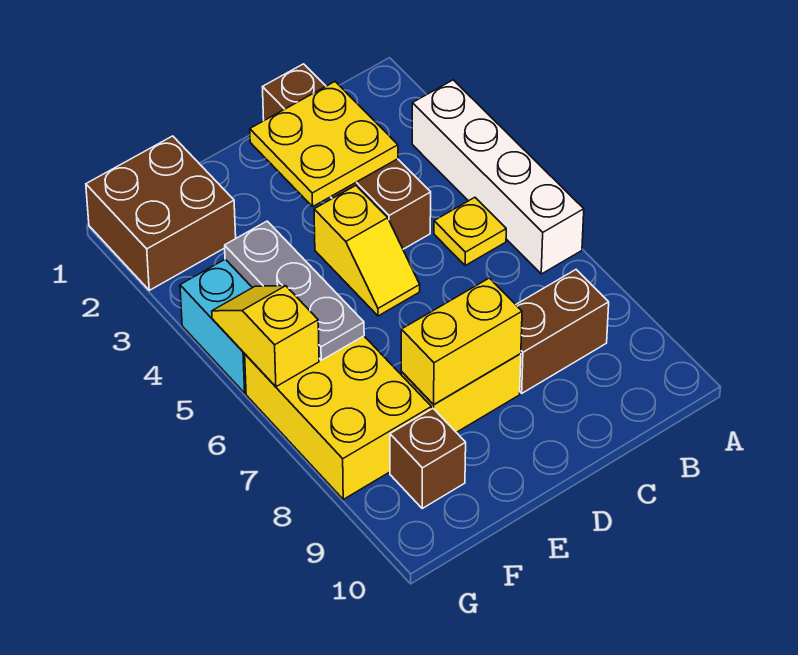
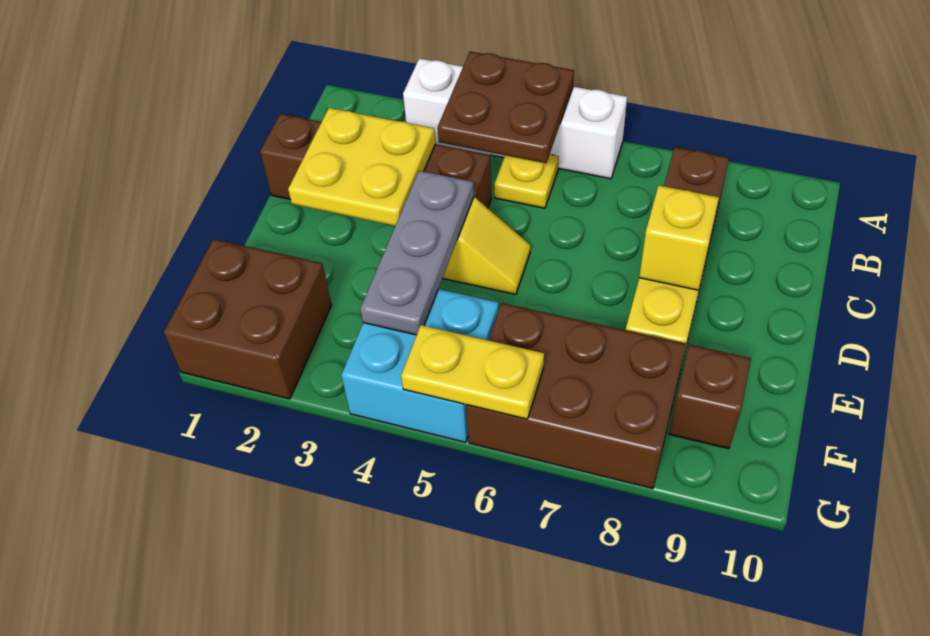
none -> brown 2x2 plate [438,51,574,163]
yellow 1x2 brick [401,278,522,405] -> yellow 1x1 brick [639,185,719,290]
grey 1x3 plate [225,221,364,360] -> grey 1x3 plate turned to [360,171,474,335]
yellow 2x3 brick [245,336,431,499] -> brown 2x3 brick [466,303,686,489]
yellow 1x2 slope [212,286,319,387] -> yellow 1x2 plate [401,325,544,419]

